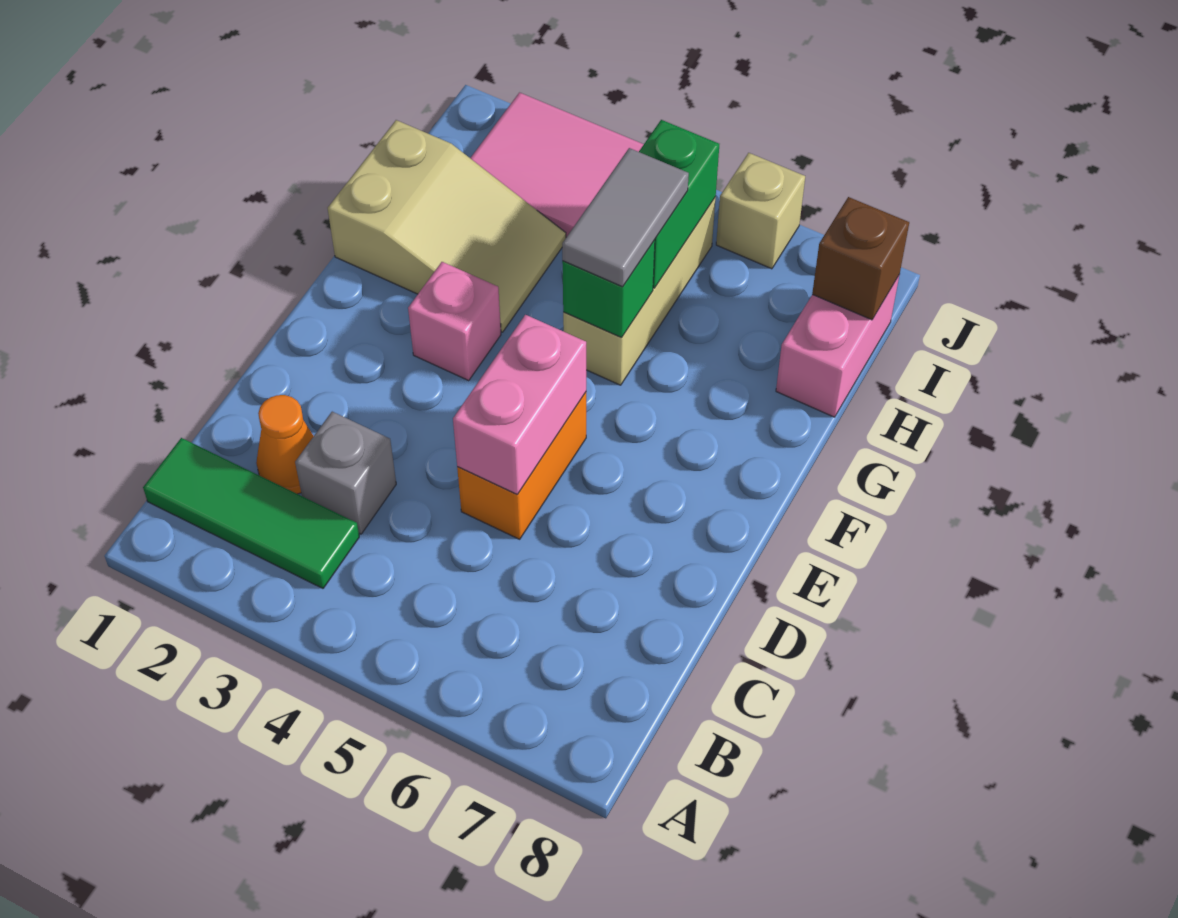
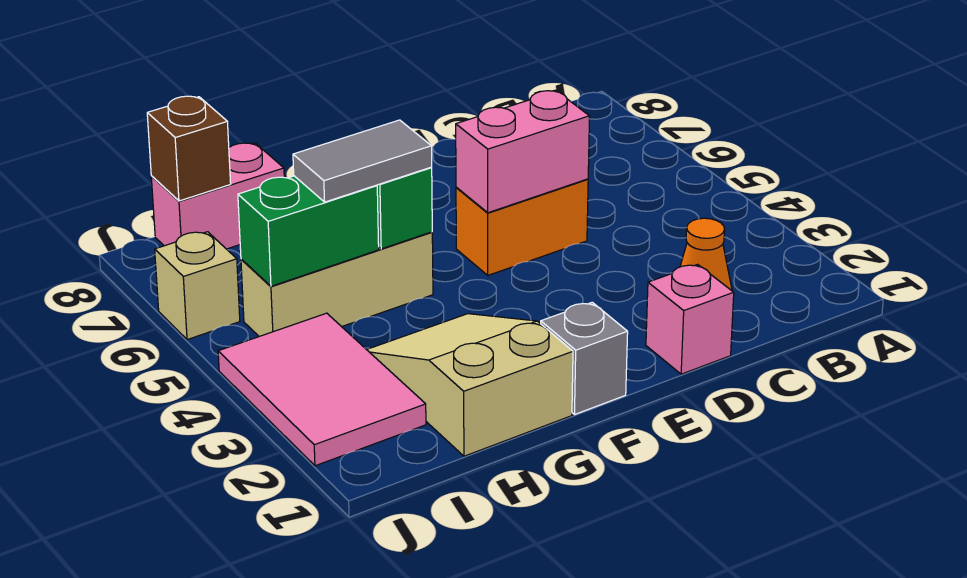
green 1x3 tile [143,438,359,588] -> none
grey 1x1 brick [295,412,396,534] -> grey 1x1 brick moved to [541,302,628,414]
pink 1x1 brick [408,262,501,380] -> pink 1x1 brick moved to [646,264,734,374]

